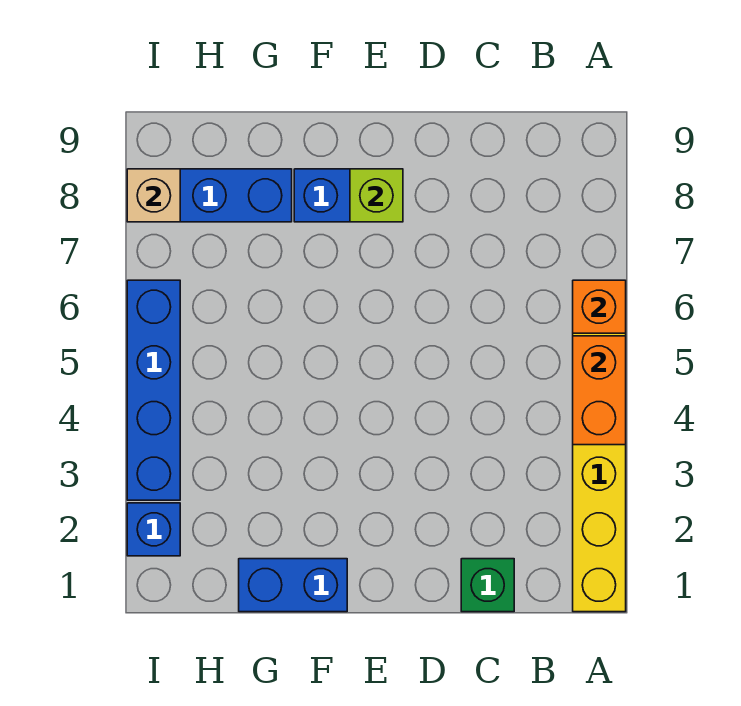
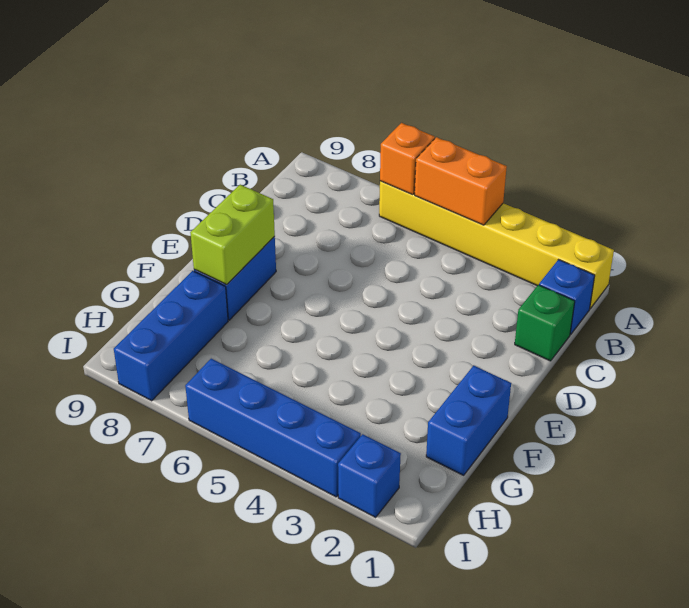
none -> blue 1x1 brick [539,260,595,334]
lime 1x1 brick [350,169,403,222] -> lime 1x2 brick [190,185,275,284]
tan 1x1 brick [127,169,180,222] -> none

